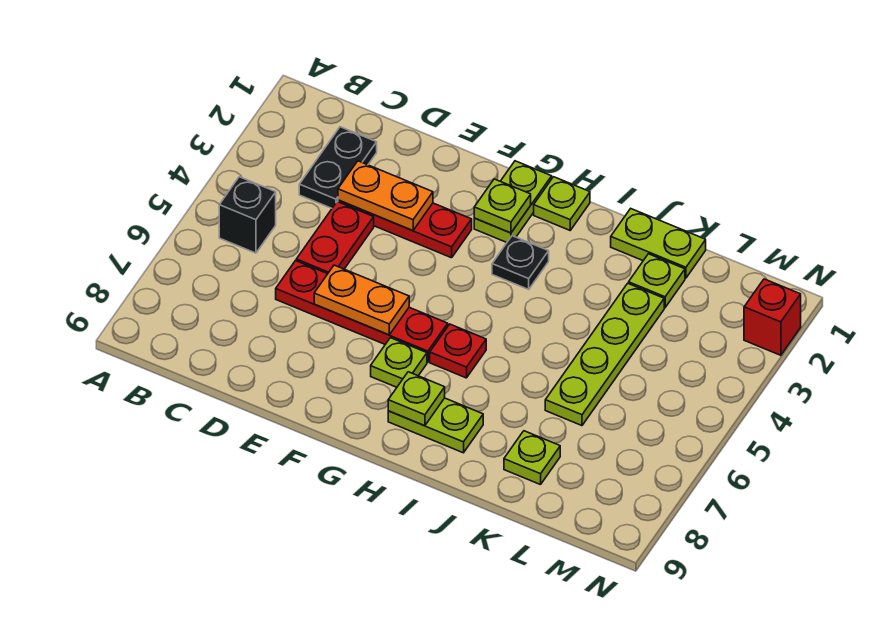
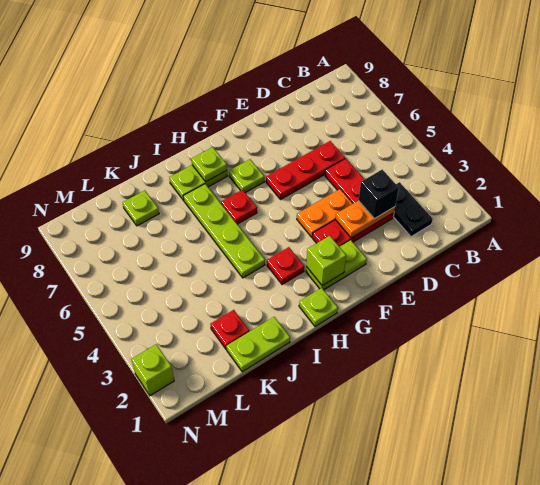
black 1x1 brick [219,177,276,253] -> black 1x1 brick moved to [358,169,399,219]
red 1x4 plate [276,261,448,362] -> red 1x3 plate [266,141,345,200]
orange 1x2 plate [314,265,409,335] -> orange 1x2 plate moved to [297,189,353,237]
lime 1x2 plate [474,161,552,242] -> lime 1x2 plate turned to [306,240,367,290]
lime 1x1 plate [474,179,531,233] -> lime 1x1 brick [306,236,346,286]
black 1x1 plate [492,236,549,289] -> red 1x1 plate [267,247,304,284]
lime 1x1 plate [629,254,685,308] -> red 1x1 plate [210,310,249,349]
lime 1x4 plate [545,283,664,426] -> lime 1x4 plate moved to [183,184,265,278]
red 1x1 brick [744,279,801,355] -> lime 1x1 brick [131,344,174,396]

